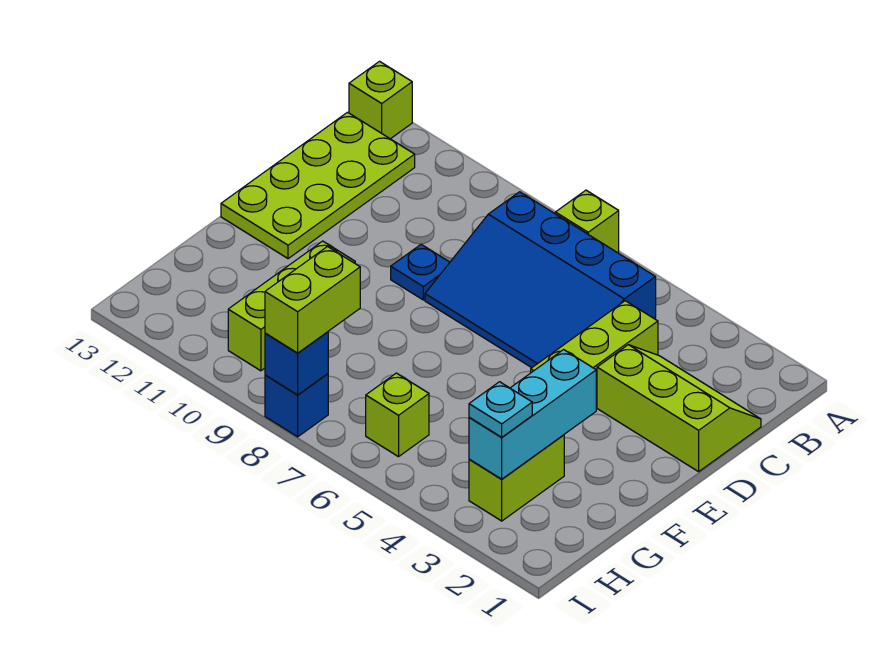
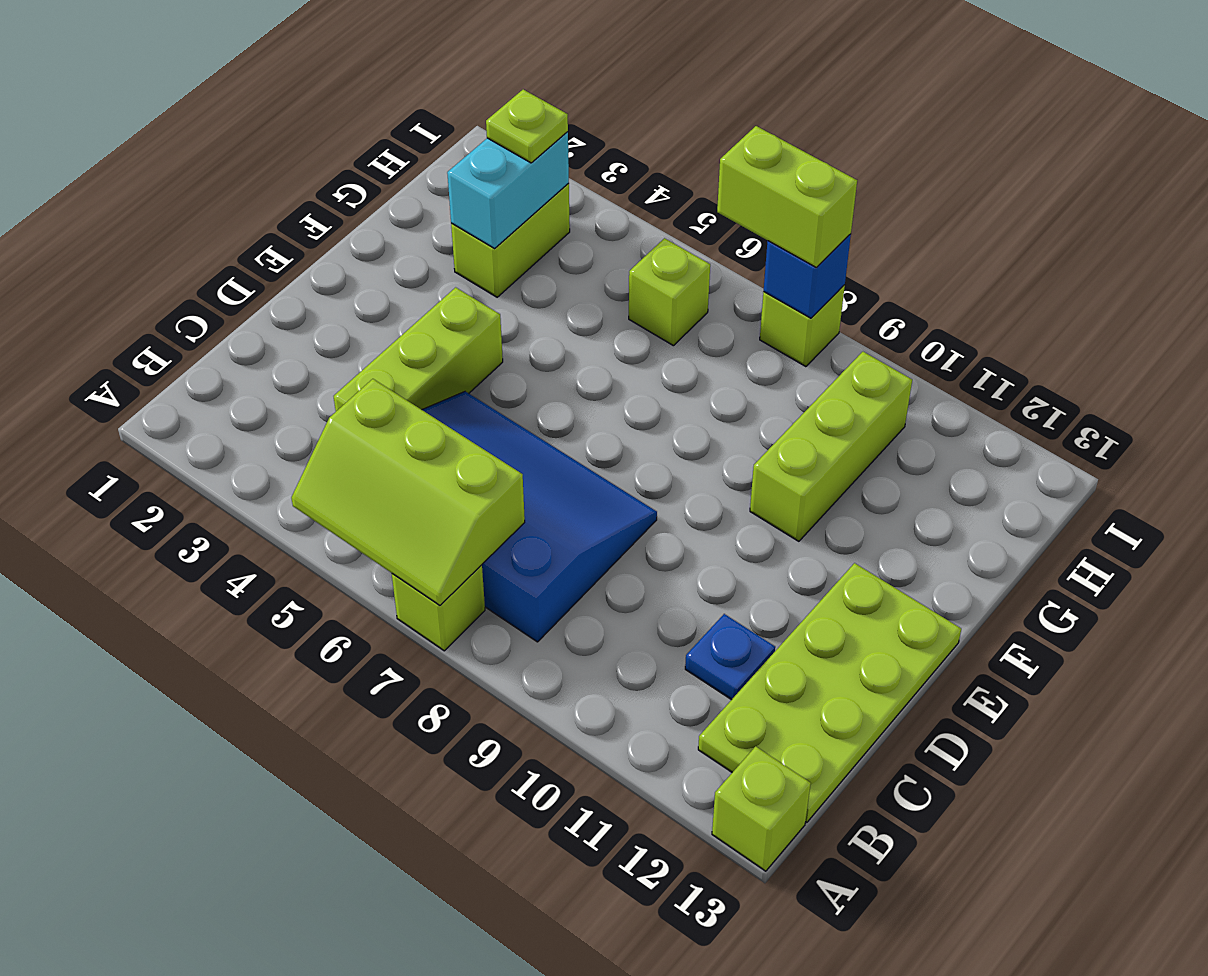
lime 2x3 slope [597,345,761,472] -> lime 2x3 slope moved to [291,379,525,605]
blue 1x1 plate [391,244,450,300] -> blue 1x1 plate moved to [685,614,775,700]
cyan 1x3 brick [469,350,596,479] -> cyan 1x2 brick [447,132,569,248]
cyan 1x1 plate [469,382,532,437] -> lime 1x1 plate [486,89,568,163]
lime 1x2 brick [265,247,360,353] -> lime 1x2 brick turned to [717,126,857,268]
blue 1x1 brick [265,374,328,437] -> lime 1x1 brick [760,285,845,367]

